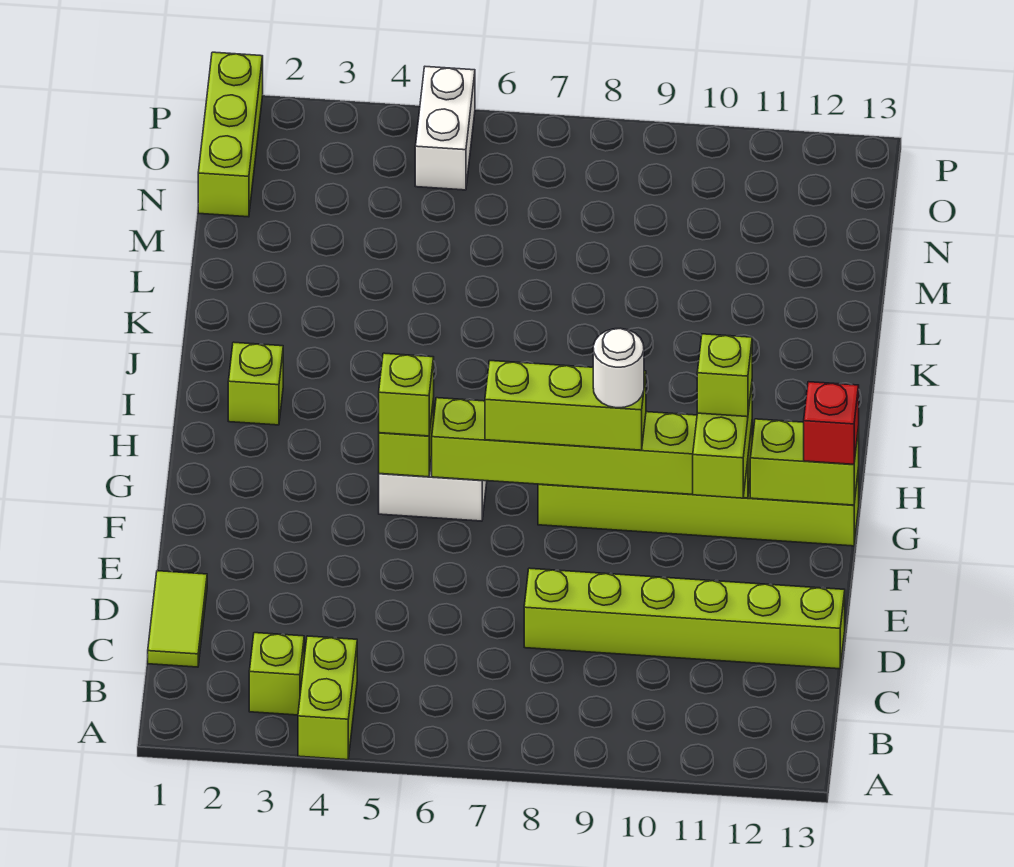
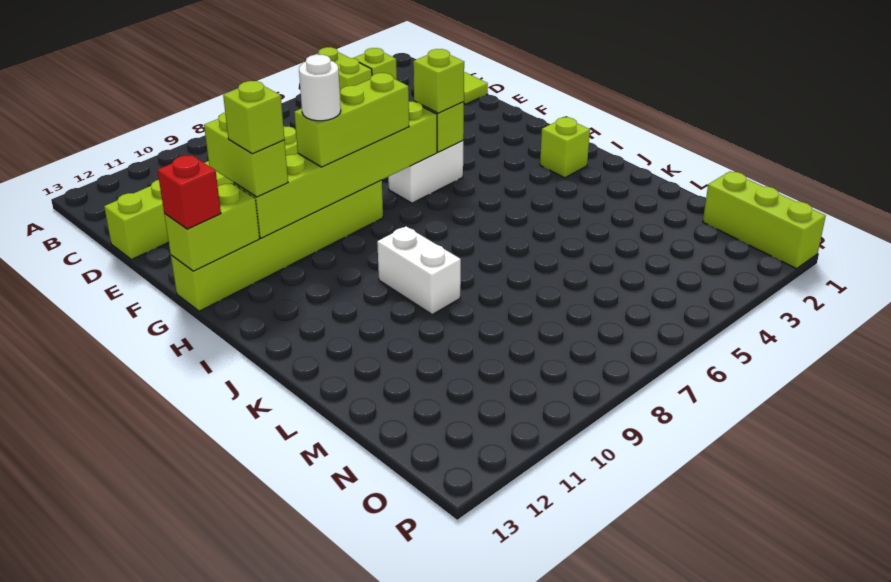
white 1x2 brick [415,67,475,190] -> white 1x2 brick moved to [377,226,461,314]

